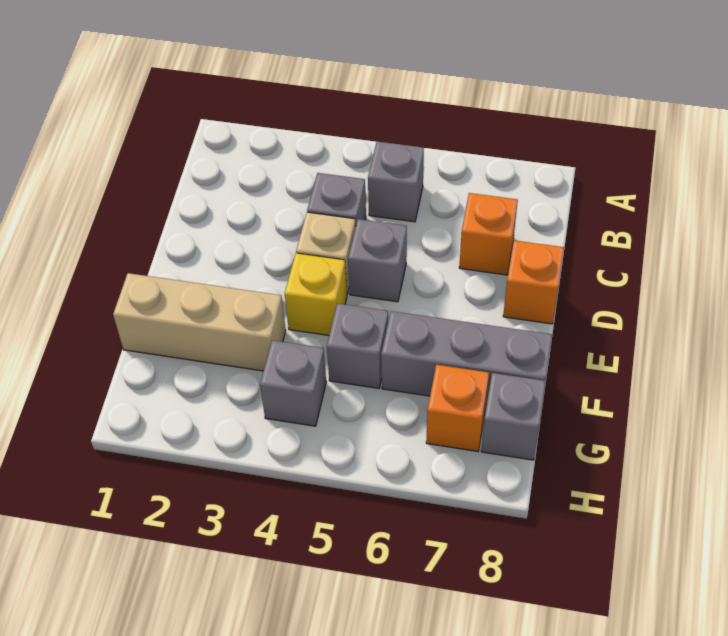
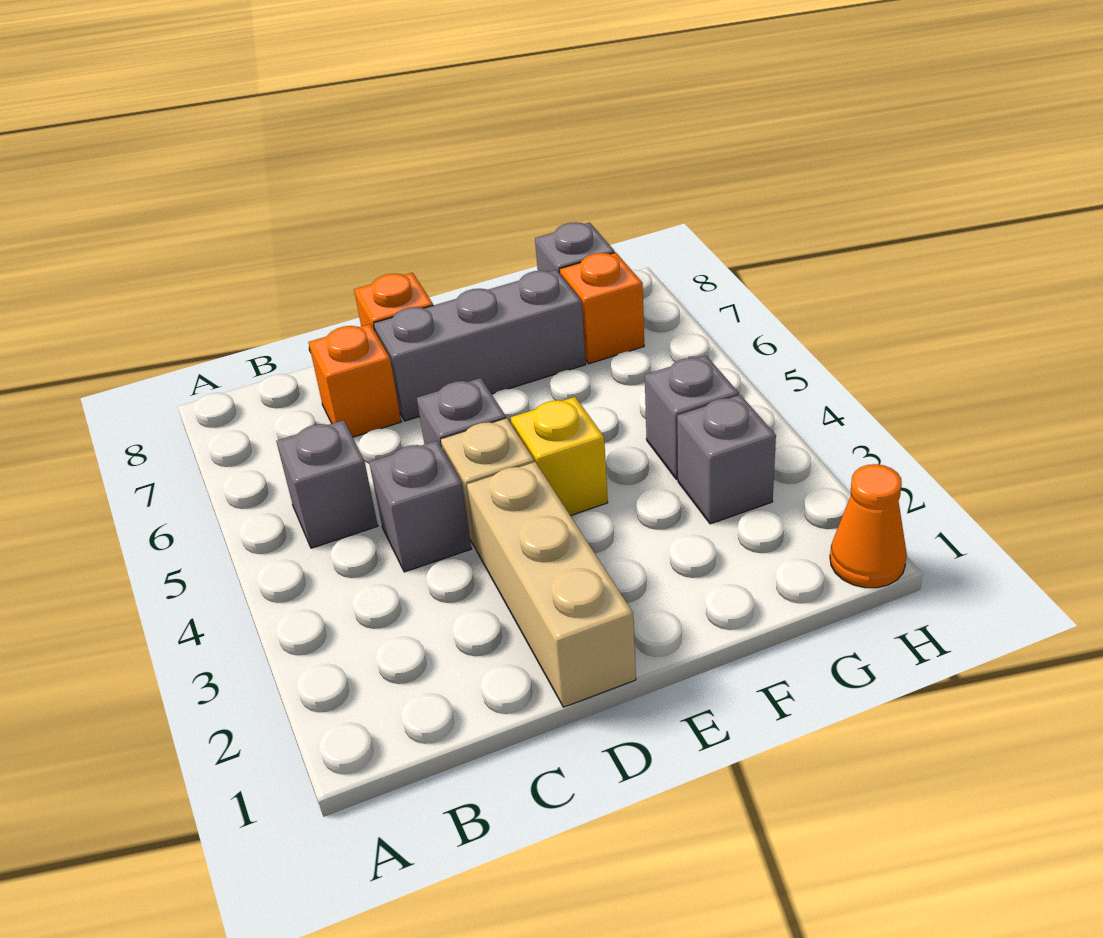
tan 1x3 brick [113,273,286,371] -> tan 1x3 brick moved to [467,462,636,707]
grey 1x1 brick [327,303,388,388] -> grey 1x1 brick moved to [677,395,776,524]
grey 1x3 brick [381,311,552,405] -> grey 1x3 brick turned to [374,270,586,421]
none -> orange 1x1 cone [830,464,907,588]

